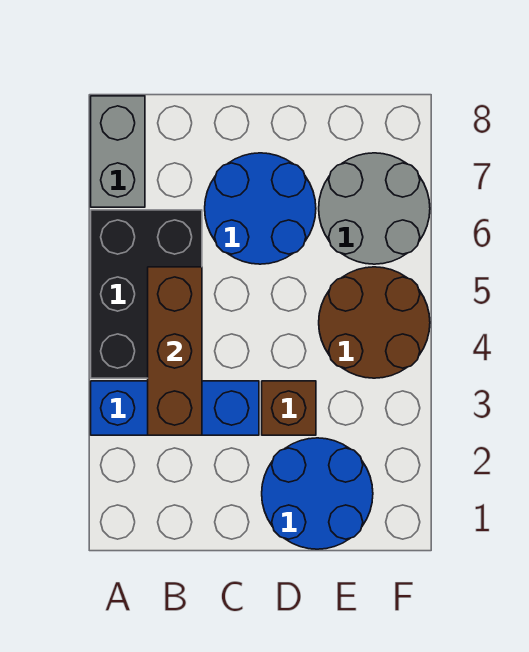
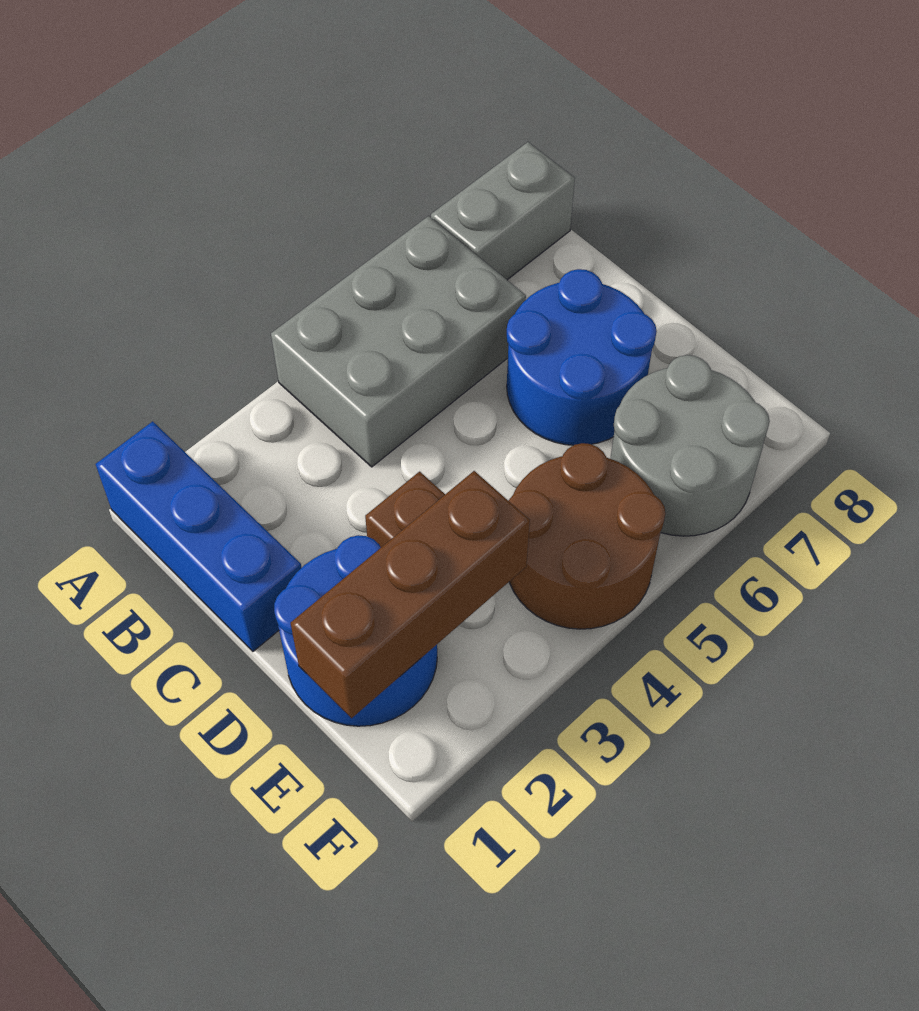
blue 1x3 brick [91,381,259,435] -> blue 1x3 brick moved to [96,421,302,651]
black 2x3 brick [91,210,202,378] -> grey 2x3 brick [271,216,526,467]
brown 1x3 brick [148,267,202,435] -> brown 1x3 brick moved to [291,471,530,718]

